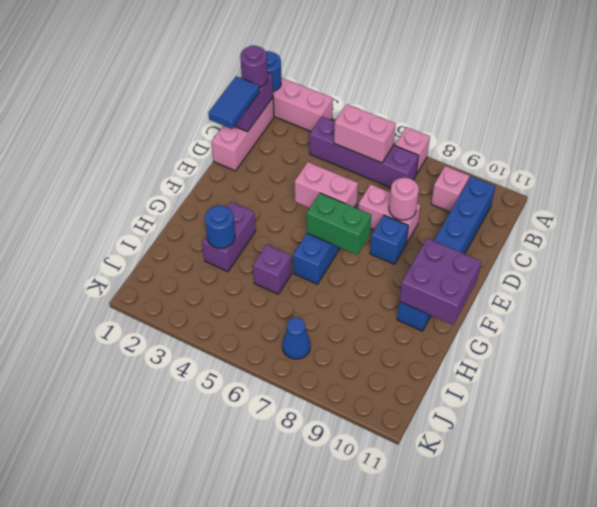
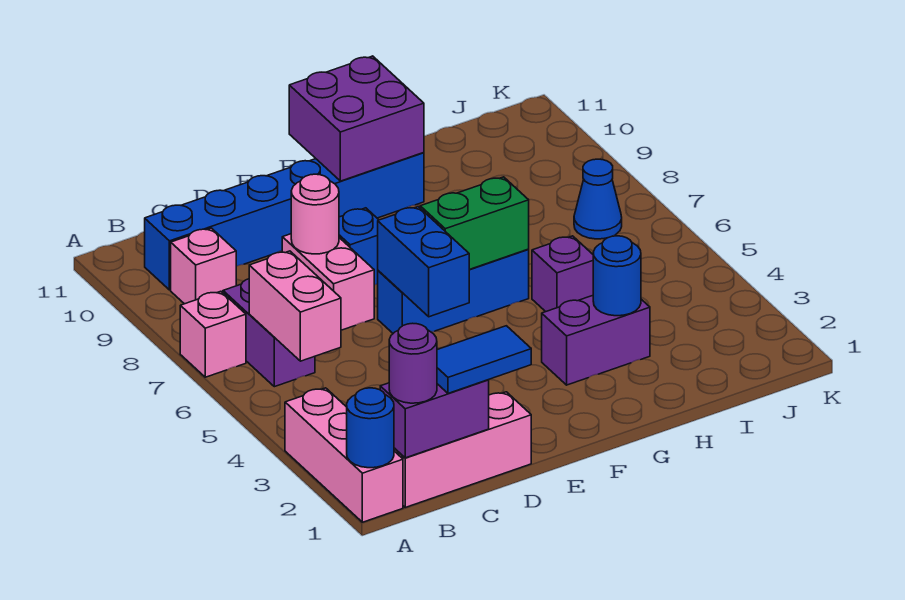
purple 1x4 brick [310,117,419,188] -> purple 1x2 brick [223,279,315,387]
pink 1x2 brick [295,162,358,208] -> blue 1x2 brick [378,207,469,317]
green 1x2 brick [307,193,371,255] -> green 1x2 brick turned to [420,177,529,270]

